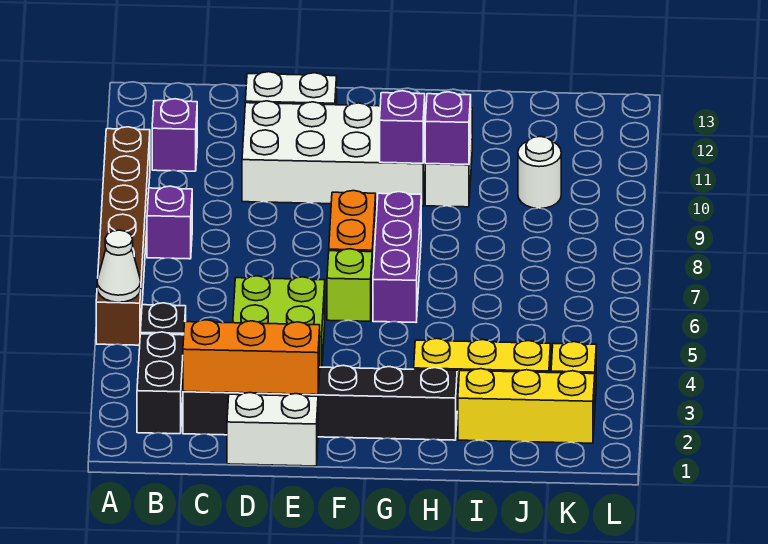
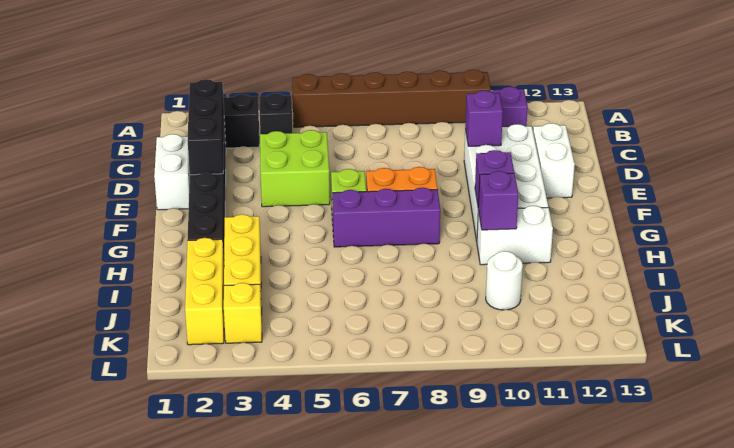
white 1x1 cone [97,230,141,302] -> none
purple 1x1 brick [147,186,192,259] -> purple 1x1 brick moved to [465,91,503,146]
orange 1x3 brick [183,320,320,395] -> black 1x3 brick [188,79,224,175]

